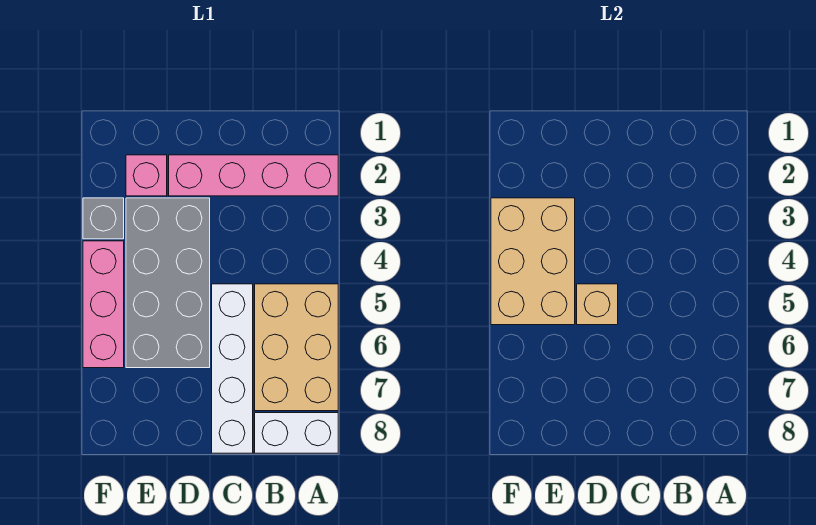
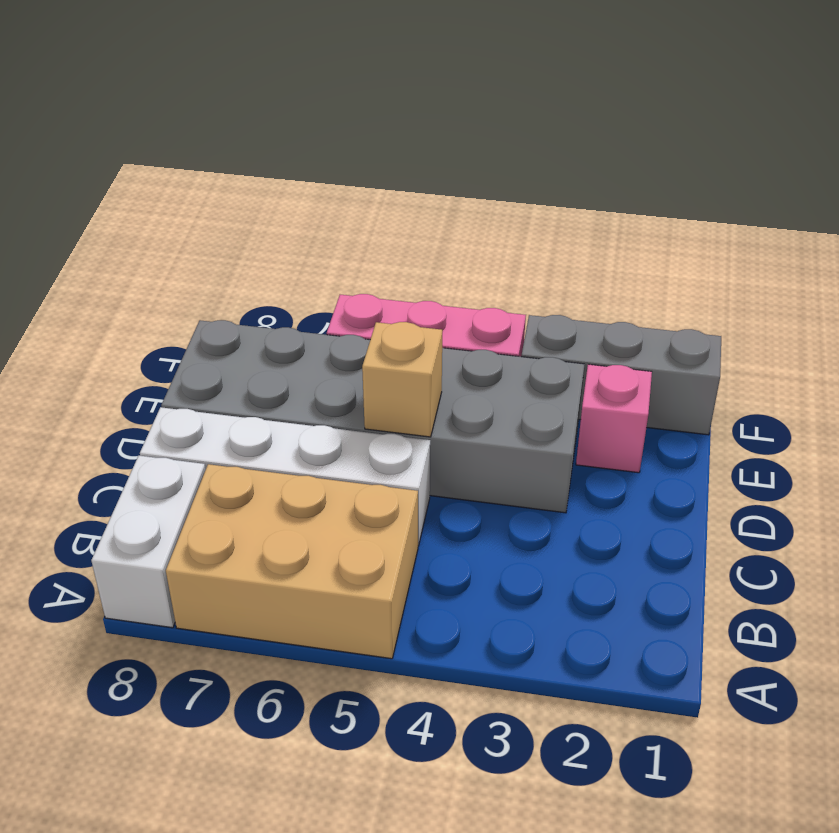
pink 1x4 brick [169,155,338,196] -> none
grey 2x4 brick [126,198,210,368] -> grey 2x6 brick [161,320,585,513]
tan 2x3 brick [491,198,575,325] -> none
grey 1x1 brick [83,198,124,239] -> grey 1x3 brick [521,315,721,435]

